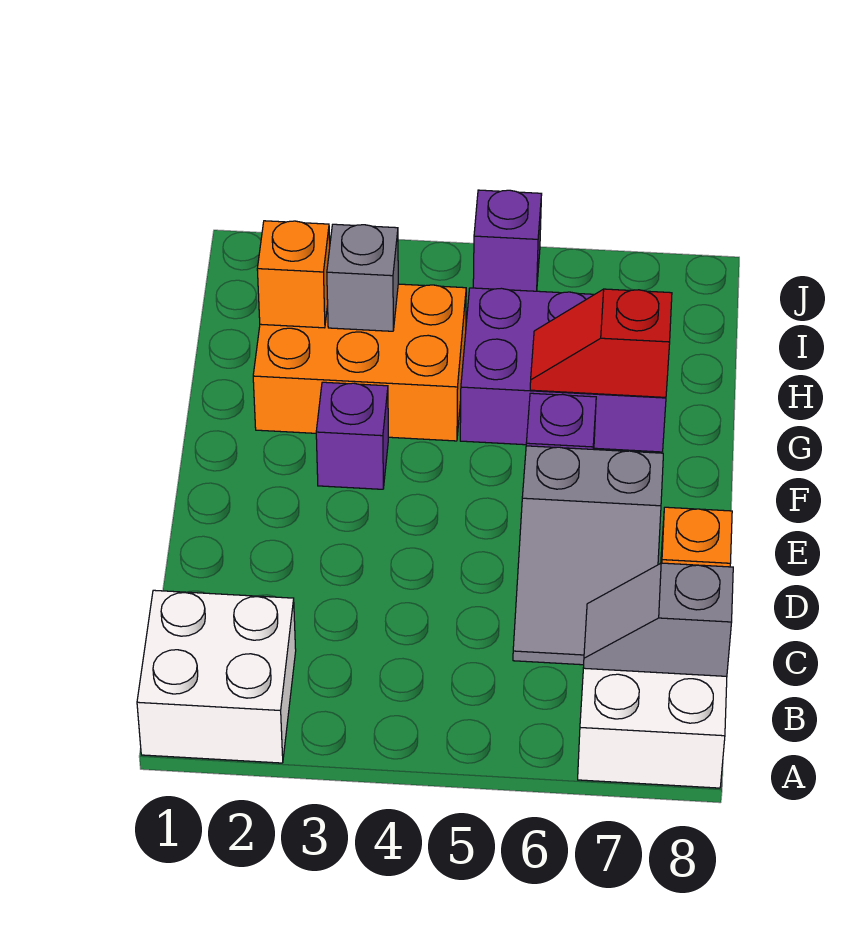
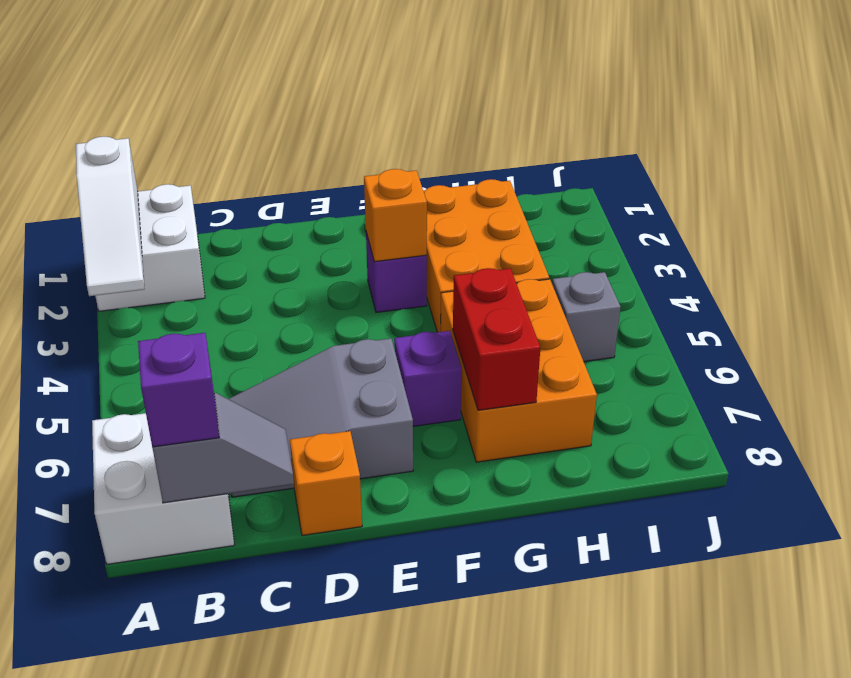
none -> white 1x3 slope [76,136,144,296]
grey 1x2 slope [583,563,733,676] -> grey 1x2 slope turned to [152,393,294,503]
purple 2x3 brick [460,288,666,452] -> orange 2x3 brick [441,279,597,462]
red 1x2 slope [530,289,672,397] -> red 1x2 brick [453,268,540,410]
orange 1x1 brick [257,221,330,328] -> orange 1x1 brick moved to [364,169,427,262]
grey 1x1 brick [327,224,398,331] -> grey 1x1 brick moved to [552,272,621,362]
purple 1x1 brick [473,190,542,291] -> purple 1x1 brick moved to [138,333,219,447]

